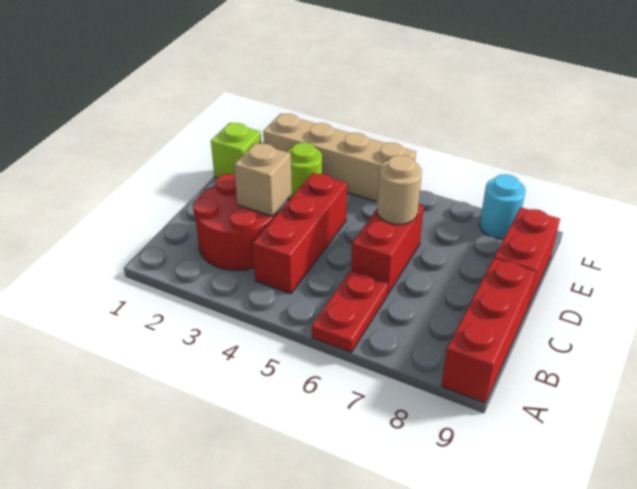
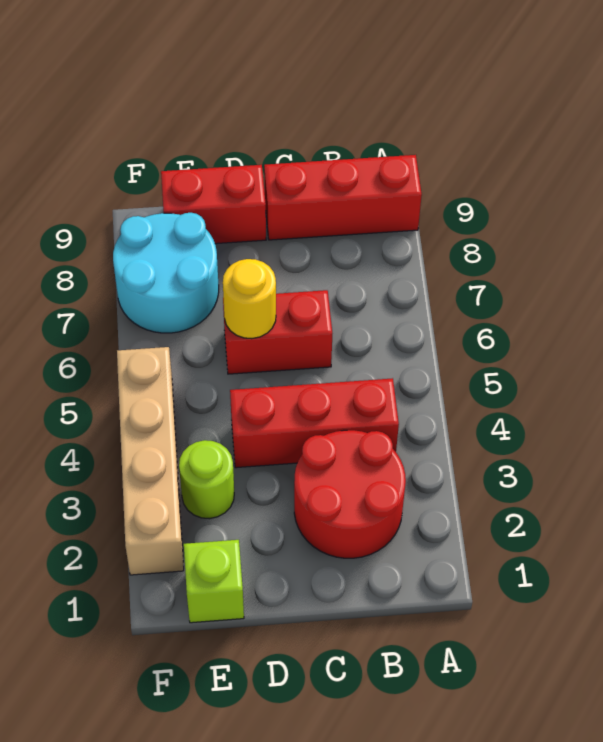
red 1x2 plate [312,270,388,352] -> none
tan 1x1 brick [234,143,292,216] -> none
tan 1x1 round brick [377,155,422,224] -> yellow 1x1 round brick [223,259,276,339]
cyan 1x1 round brick [480,174,526,239] -> cyan 2x2 round brick [113,213,219,333]

